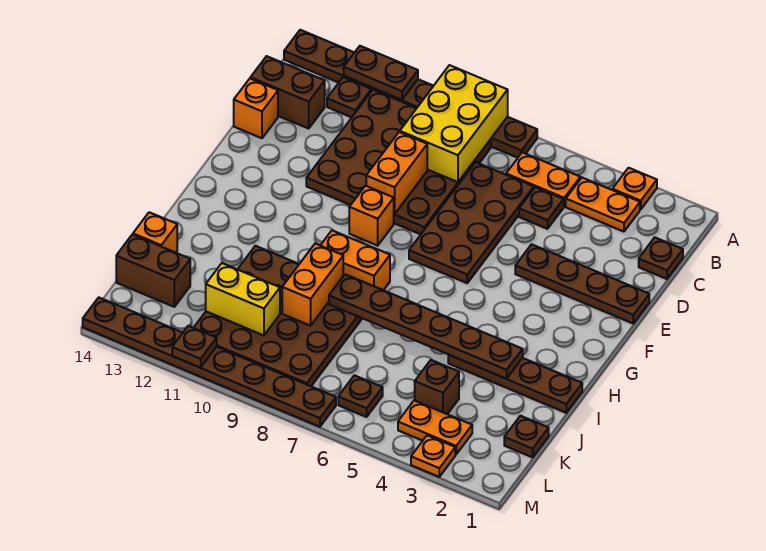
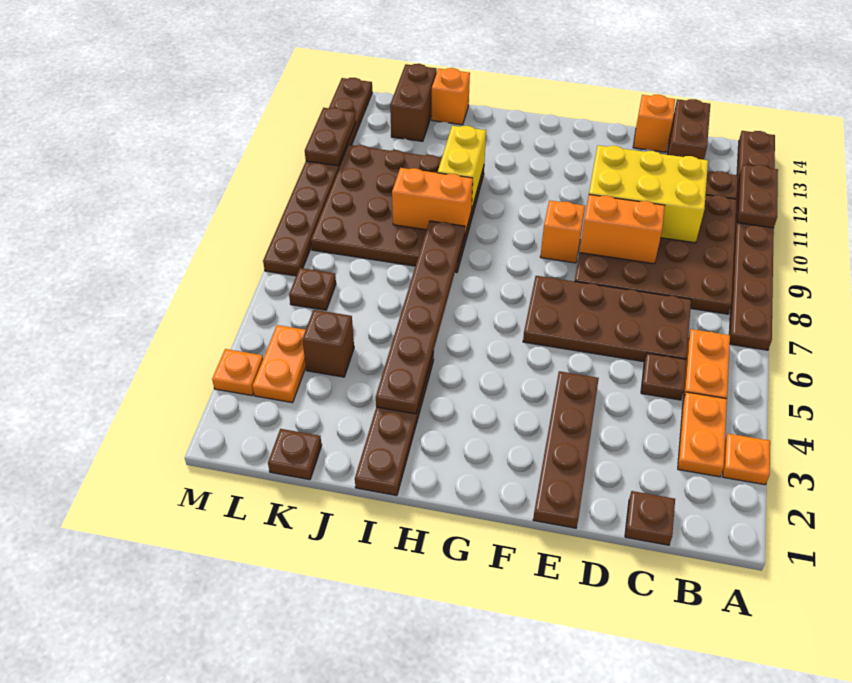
yellow 2x3 brick [400,65,508,182] -> yellow 2x3 brick moved to [589,145,708,243]
orange 1x2 brick [320,230,390,290] -> none
yellow 1x2 brick [206,263,280,335] -> yellow 1x2 brick moved to [438,126,486,207]
brown 1x1 plate [172,326,217,368] -> brown 1x2 plate [305,108,356,166]

